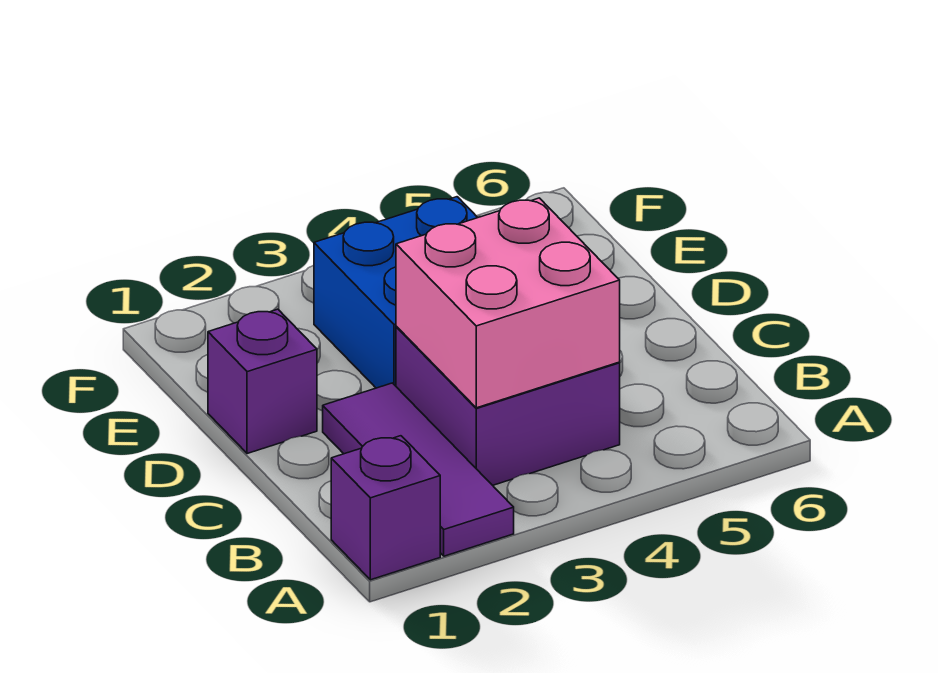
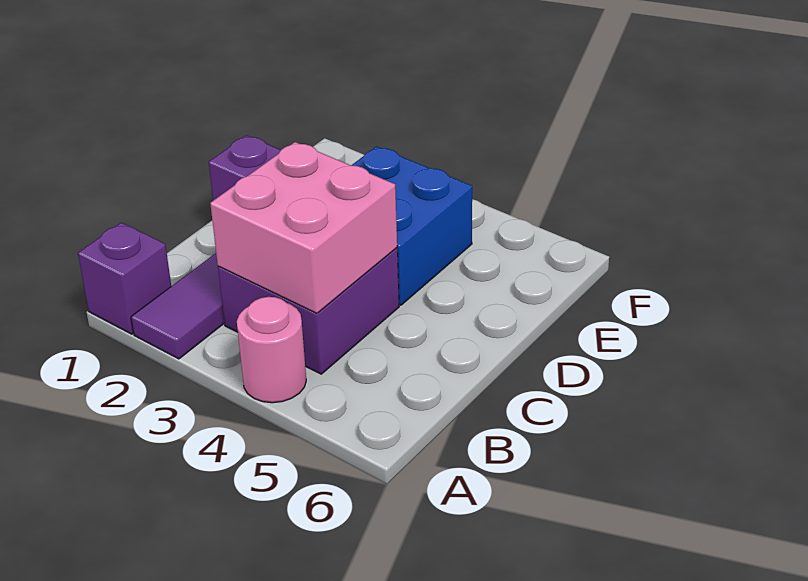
none -> pink 1x1 round brick [237,297,306,403]

